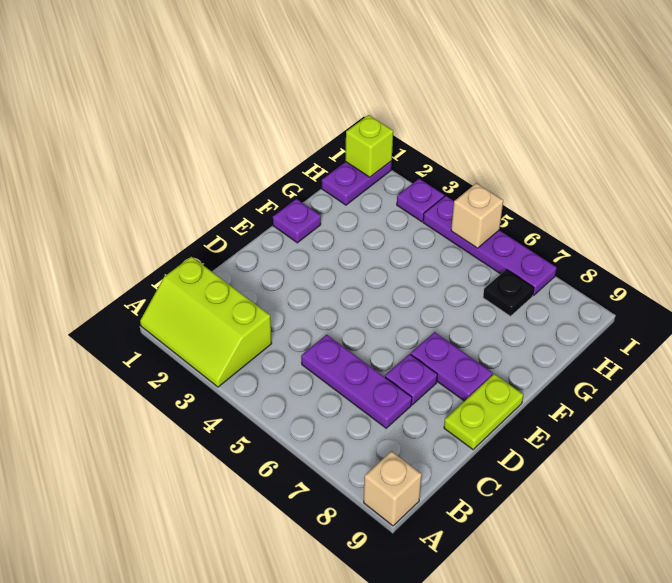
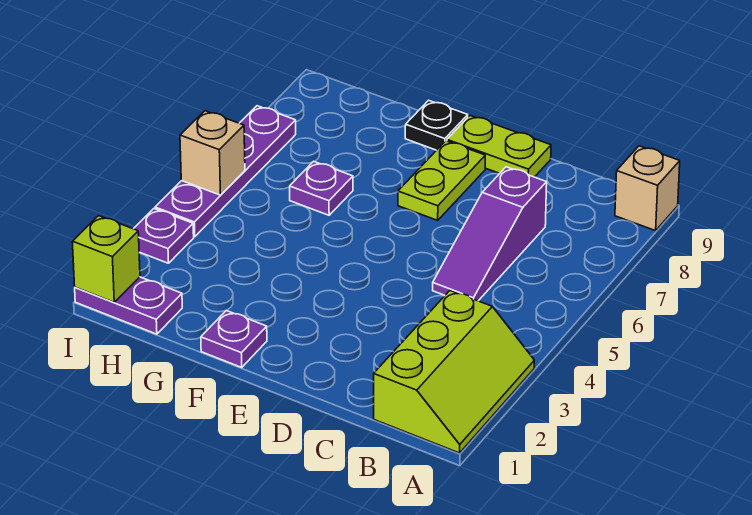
purple 1x3 plate [301,335,412,428] -> purple 1x3 slope [433,167,547,301]
purple 1x1 plate [385,354,438,405] -> purple 1x1 plate moved to [290,161,353,215]
purple 1x2 plate [411,332,493,401] -> lime 1x2 plate [398,141,485,220]
black 1x1 plate [483,269,534,316] -> black 1x1 plate moved to [405,100,468,150]

